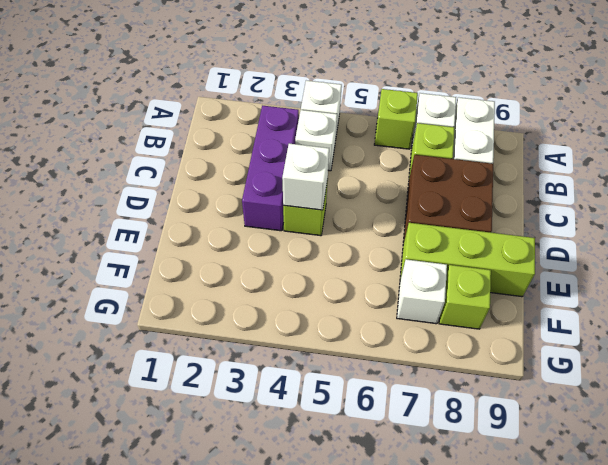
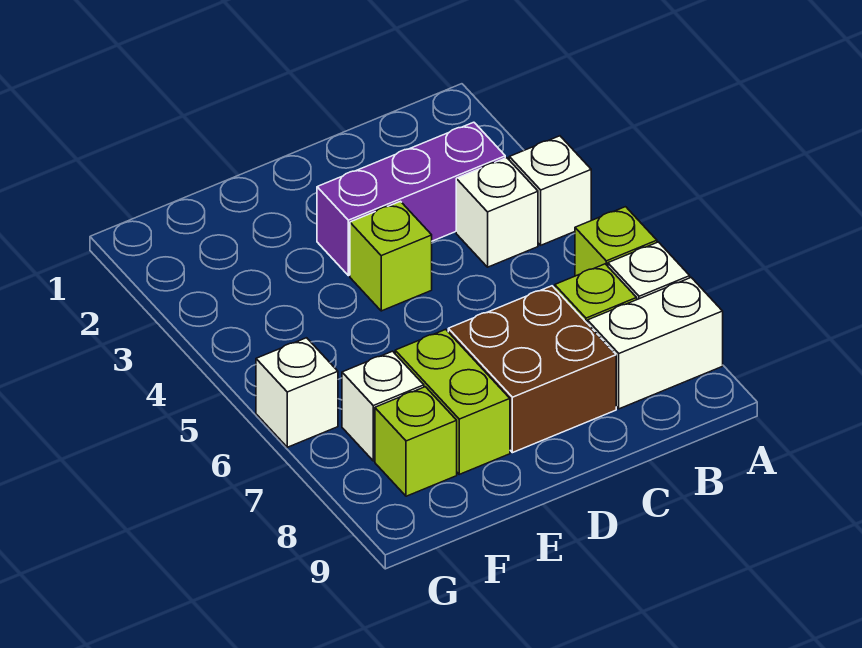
white 1x1 brick [282,144,329,210] -> white 1x1 brick moved to [256,338,338,447]
lime 1x3 brick [400,223,535,297] -> lime 1x2 brick [395,329,510,474]

